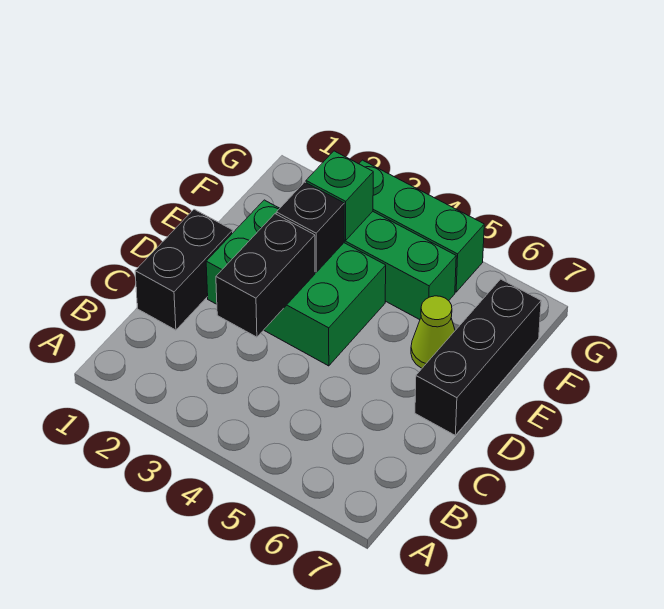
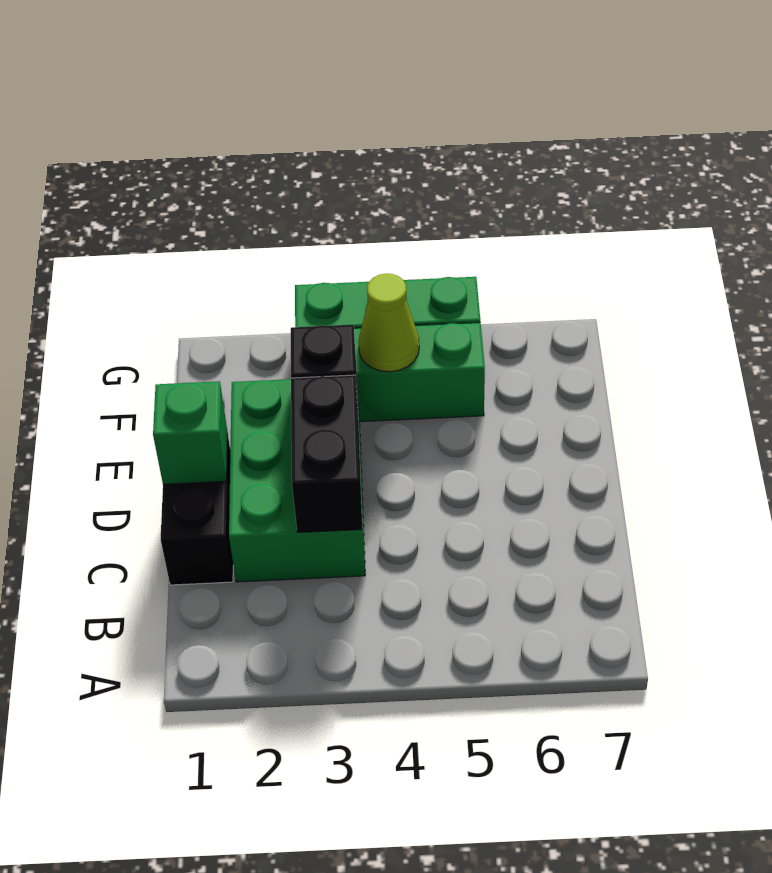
green 2x3 brick [206,200,386,366] -> green 2x3 brick turned to [229,379,365,582]
black 1x3 brick [415,279,541,435] -> none
lime 1x1 cone [411,296,455,368] -> lime 1x1 cone moved to [358,274,419,372]
green 1x1 brick [306,151,373,241] -> green 1x1 brick moved to [153,381,228,484]

